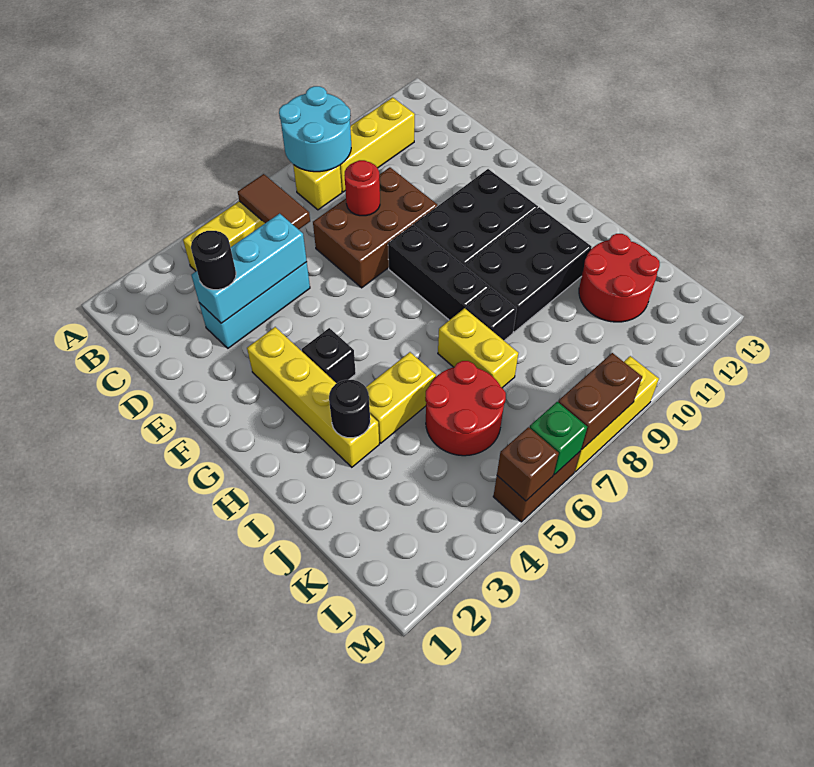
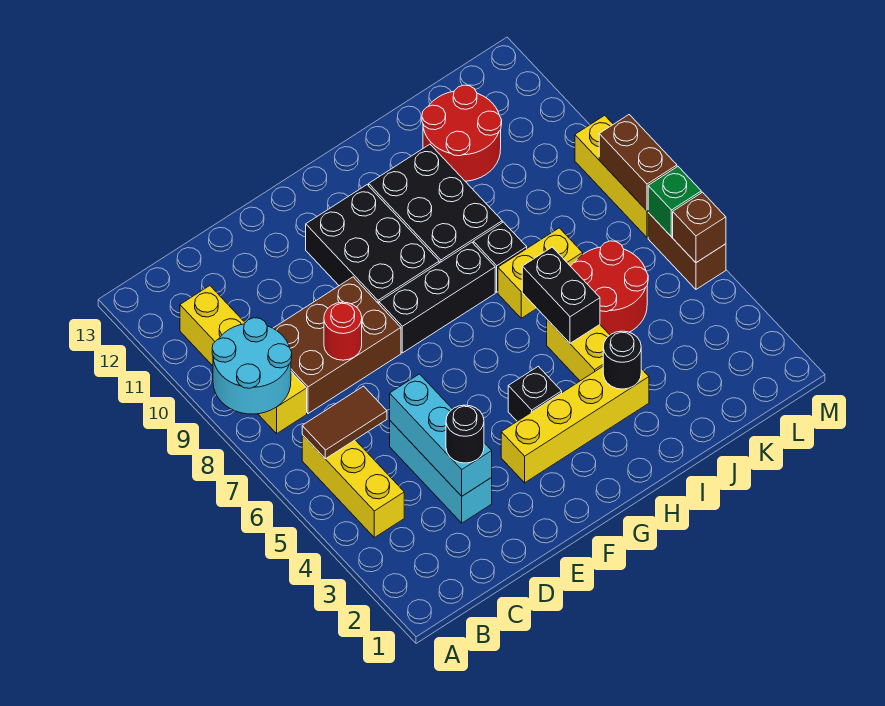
brown 2x3 brick [313,167,437,288] -> brown 2x3 brick turned to [273,277,401,413]
none -> black 1x2 brick [522,247,600,343]

